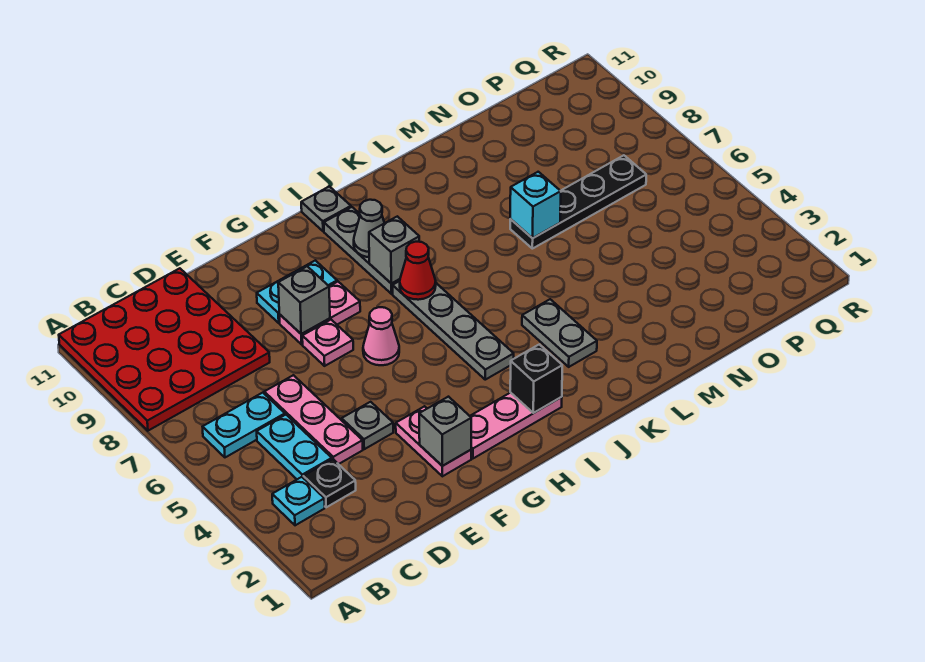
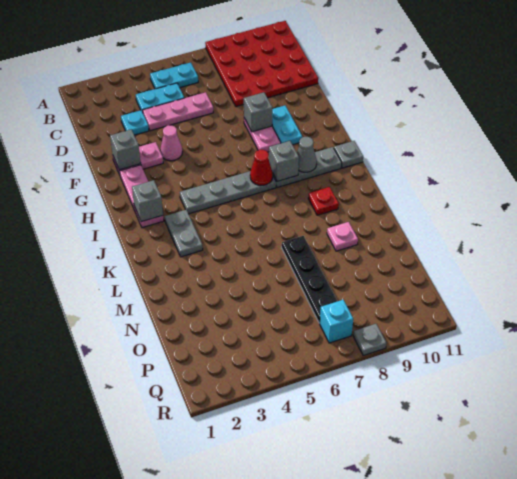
cyan 1x1 plate [272,477,325,525] -> cyan 1x1 plate moved to [121,110,149,135]
cyan 1x2 plate [203,393,285,457] -> cyan 1x2 plate turned to [150,63,198,89]
black 1x1 plate [303,459,356,507] -> none
grey 1x1 plate [342,402,393,449] -> grey 1x1 plate moved to [353,324,387,356]
pink 1x1 plate [302,320,353,366] -> pink 1x1 plate moved to [327,222,358,251]
pink 1x1 cone [363,307,399,365] -> pink 1x1 cone moved to [160,125,183,161]
black 1x1 brick [510,344,562,413] -> grey 1x1 brick [132,180,163,222]
grey 1x2 plate [522,299,597,367] -> grey 1x2 plate turned to [165,210,203,257]
none -> red 1x1 plate [308,187,339,215]
cyan 1x1 brick [510,172,561,238] -> cyan 1x1 brick moved to [320,300,353,343]

